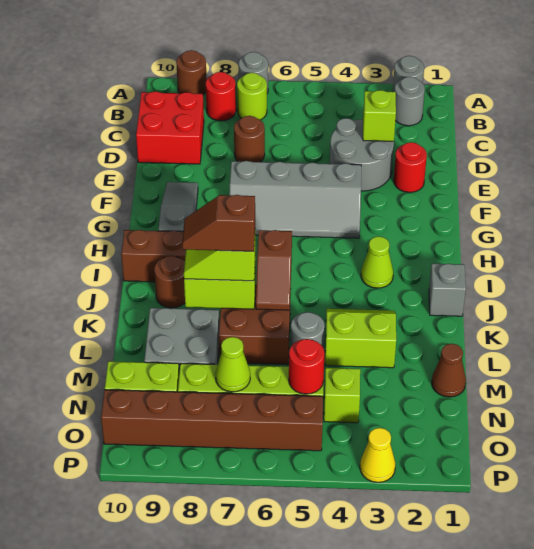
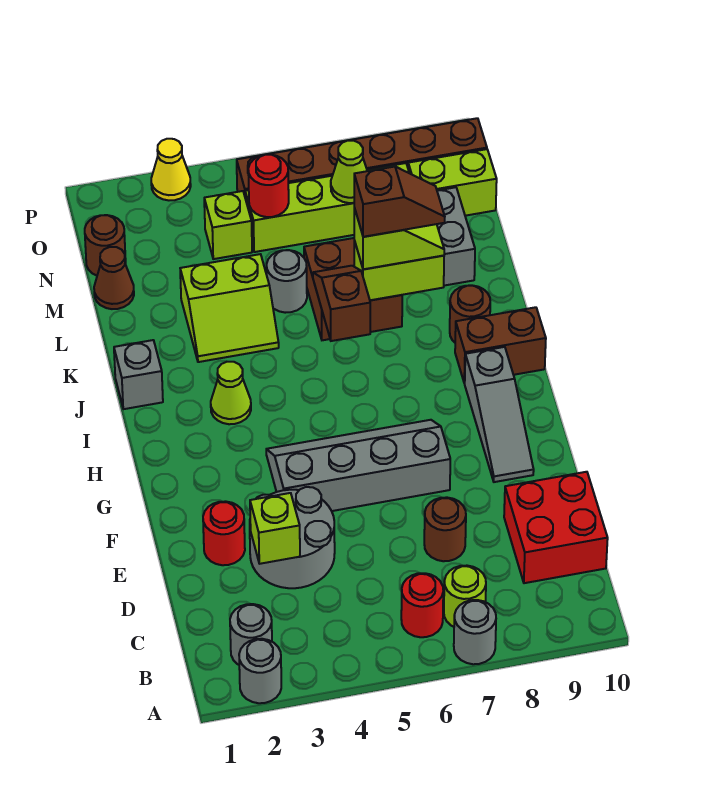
brown 1x1 round brick [176,50,207,95] -> brown 1x1 round brick moved to [85,215,126,276]
red 1x1 round brick [206,72,236,121] -> red 1x1 round brick moved to [401,573,443,637]

